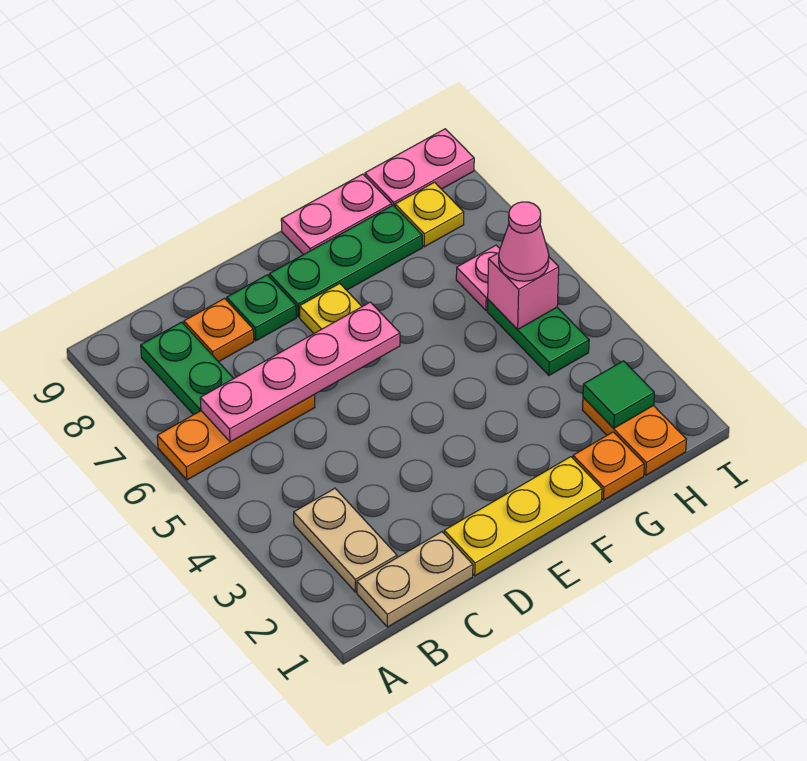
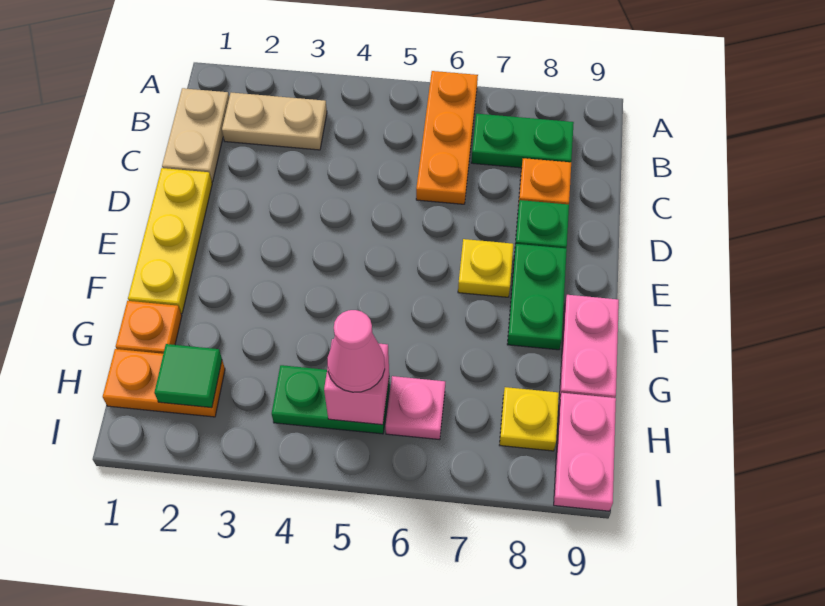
pink 1x4 plate [200,302,400,442] -> none
green 1x3 plate [269,205,422,317] -> green 1x2 plate [507,244,567,350]

